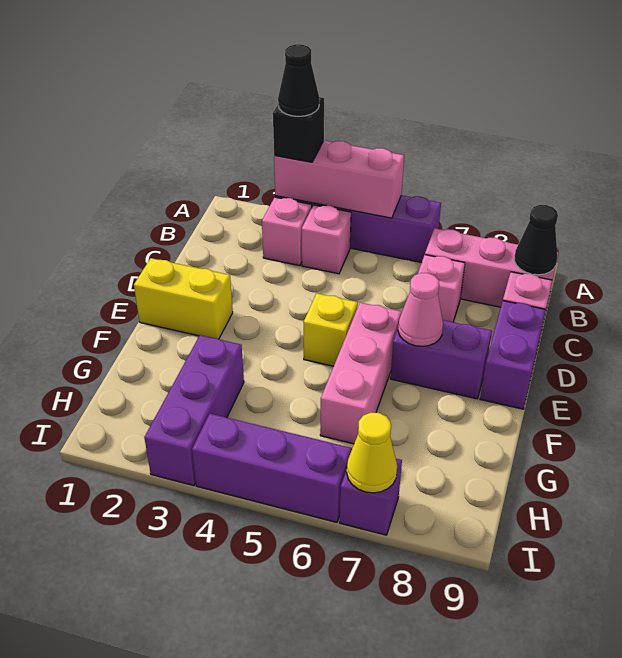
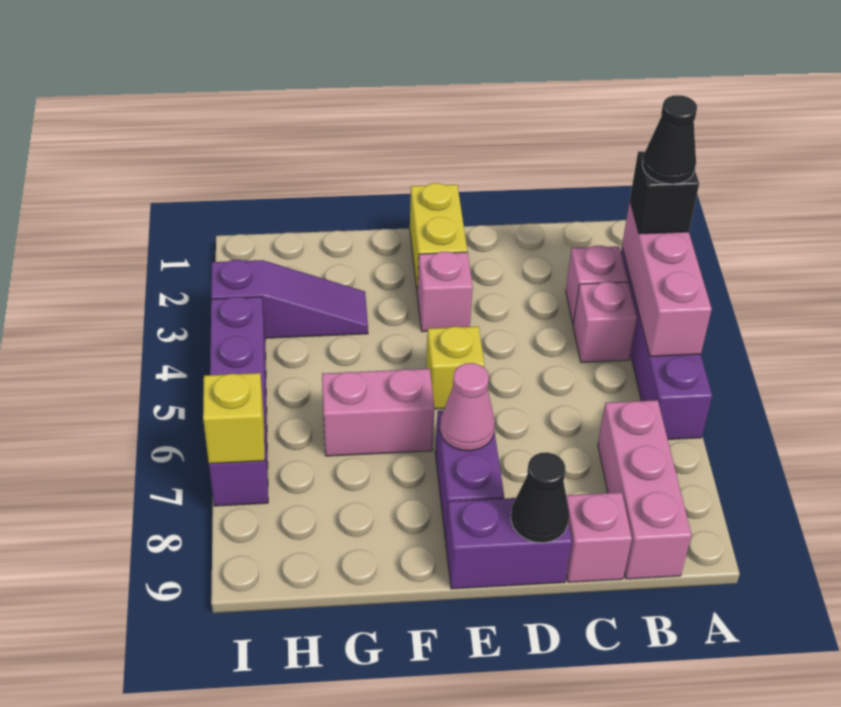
black 1x1 cone [514,205,558,275] -> black 1x1 cone moved to [511,452,569,543]
pink 1x1 brick [418,255,465,322] -> pink 1x1 brick moved to [417,252,473,332]
pink 1x3 brick [320,303,402,444] -> pink 1x2 brick [322,369,435,456]
purple 1x3 brick [144,335,244,486] -> purple 1x3 slope [211,260,368,338]
yellow 1x1 cone [347,413,397,493] -> yellow 1x1 brick [203,373,265,464]

